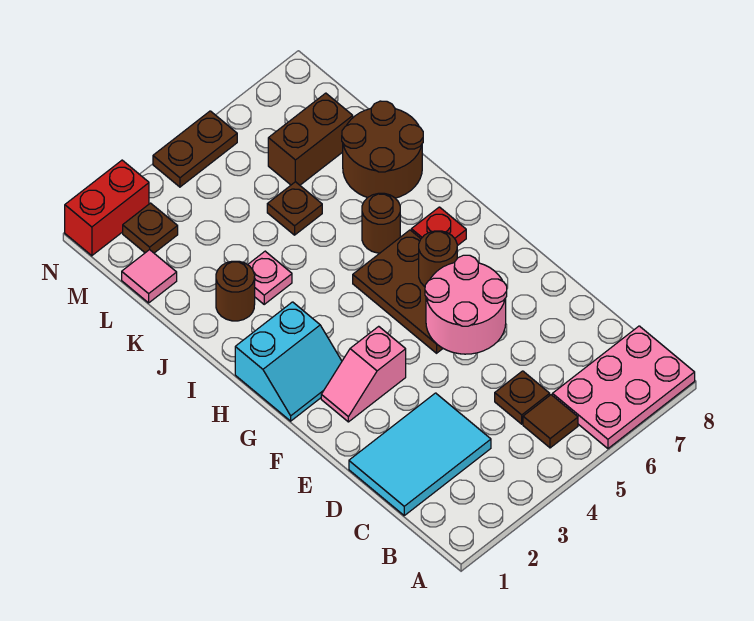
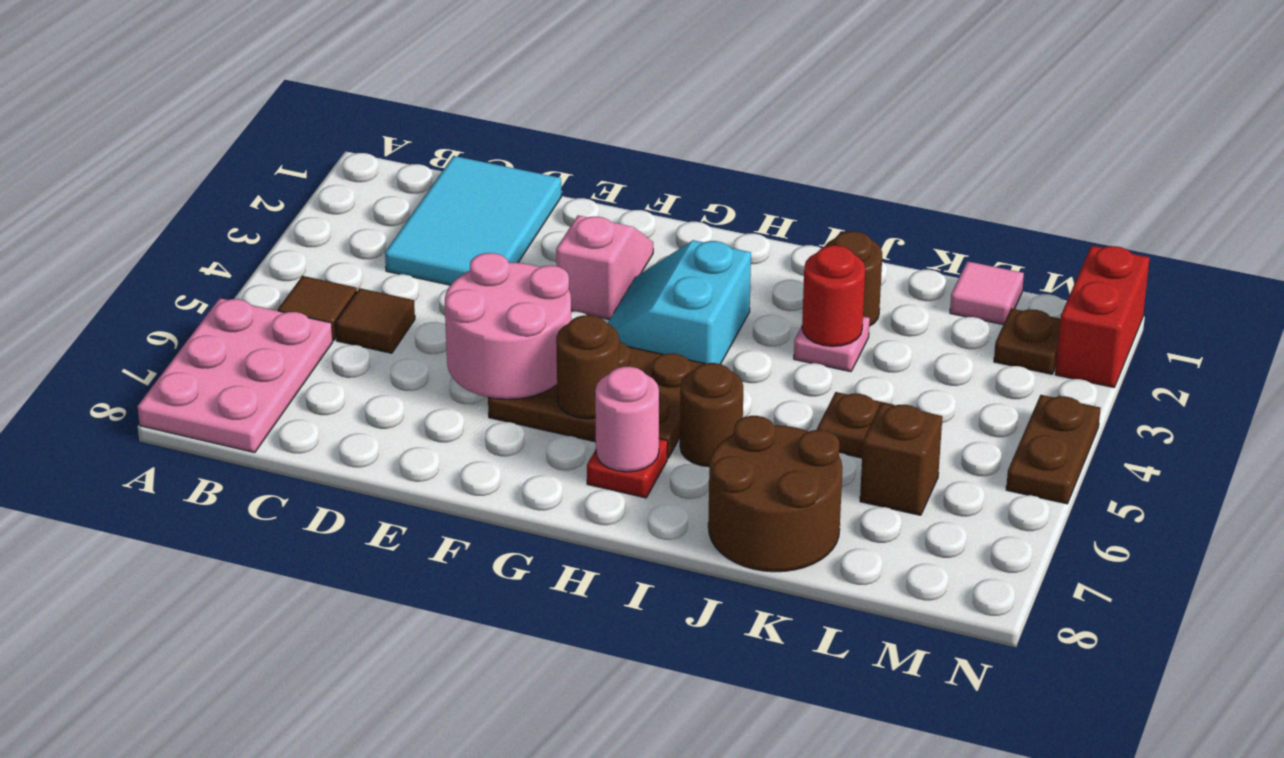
brown 1x1 plate [495,371,550,424] -> brown 1x1 tile [336,288,415,353]
cyan 2x2 slope [235,302,342,421] -> cyan 2x2 slope moved to [608,240,751,364]
none -> pink 1x1 round brick [595,367,659,472]
none -> red 1x1 round brick [802,245,865,347]
brown 1x2 brick [268,93,353,185] -> brown 1x1 brick [860,403,942,515]

